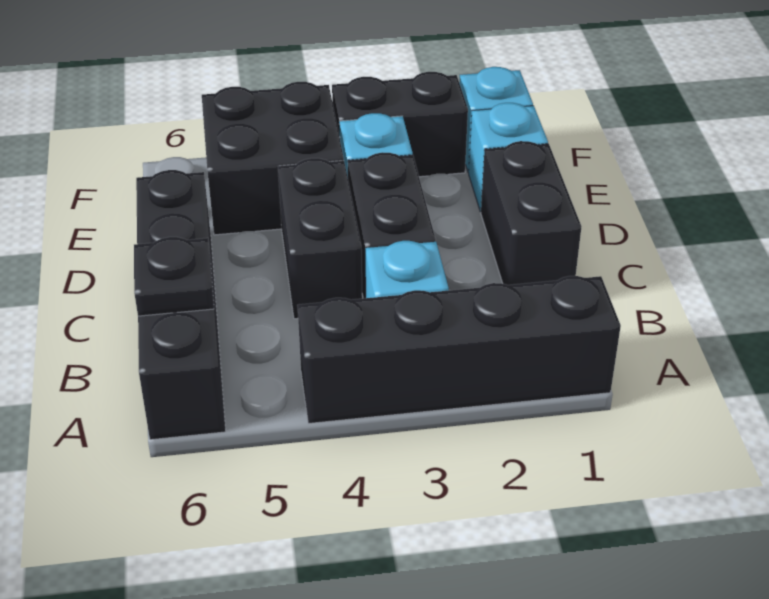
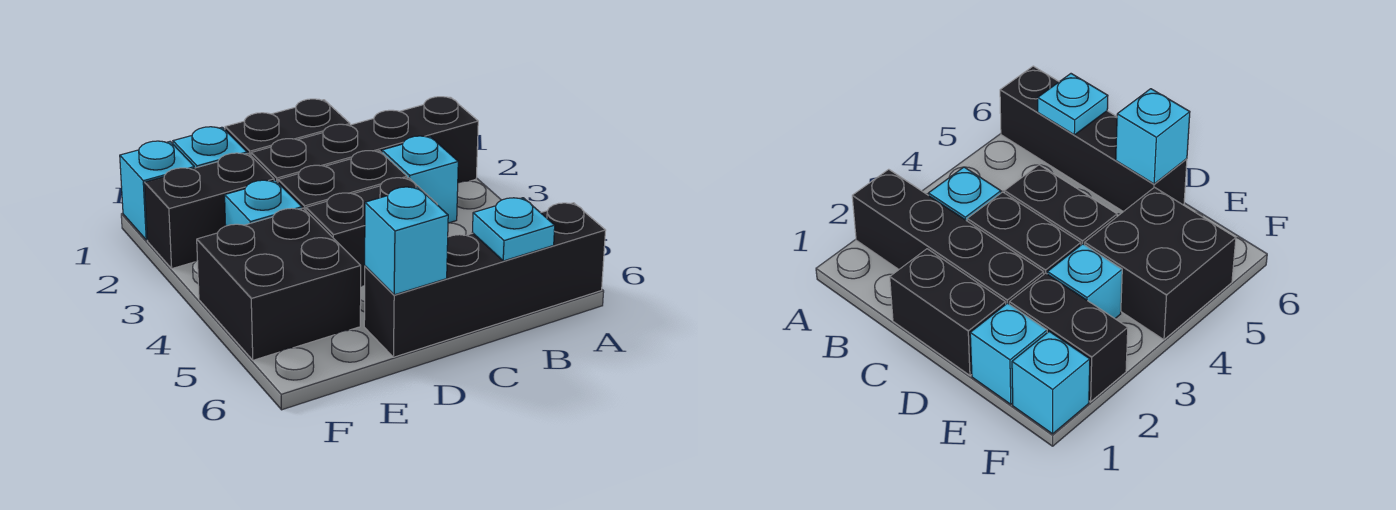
black 1x4 brick [297,276,621,423] -> black 1x4 brick turned to [251,97,478,183]
black 1x1 plate [134,237,214,316] -> cyan 1x1 plate [472,198,555,261]
none -> cyan 1x1 brick [365,187,448,295]
black 1x2 brick [332,72,468,177] -> black 1x2 brick turned to [145,153,274,269]

